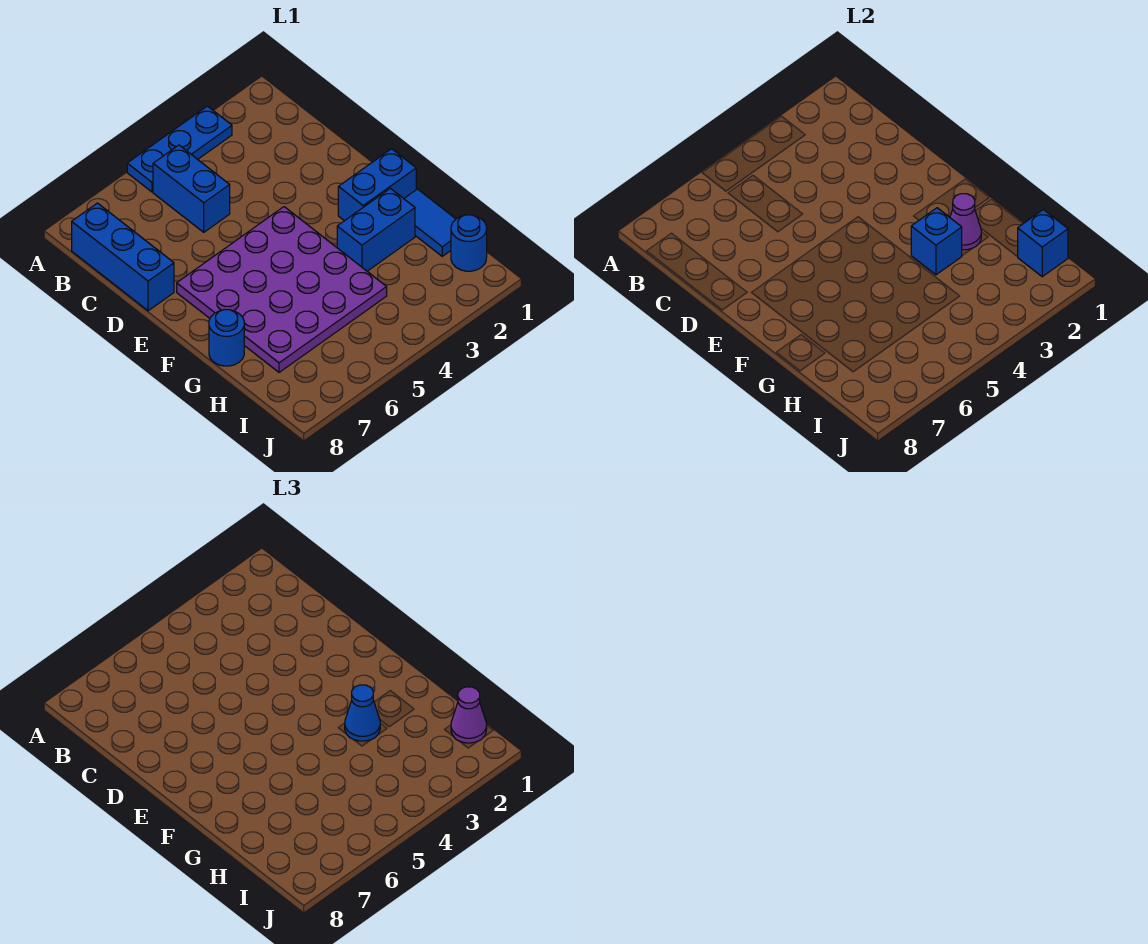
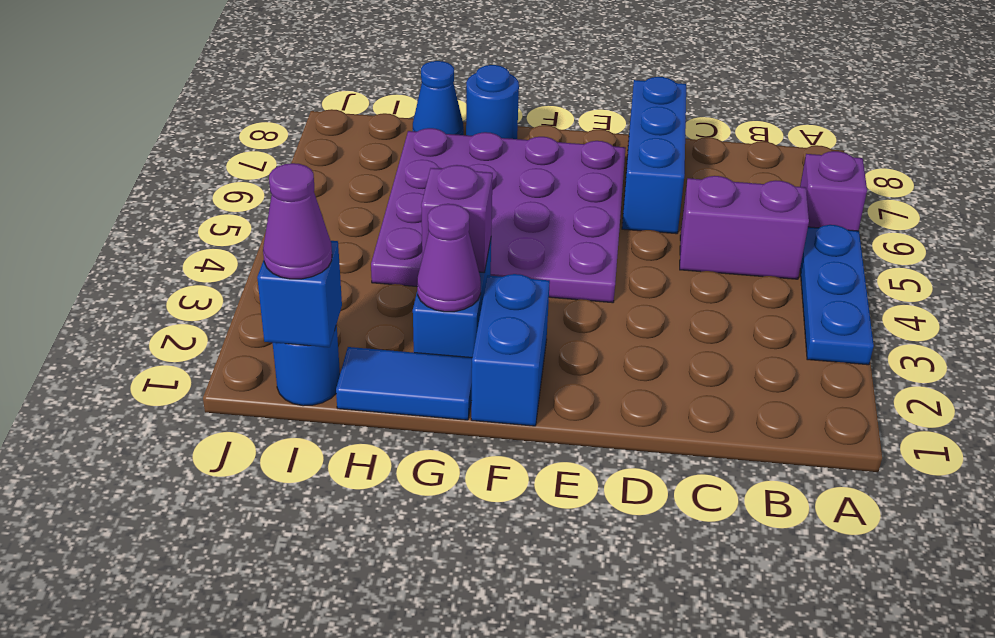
none -> purple 1x1 brick [800,151,867,231]
blue 1x2 brick [153,145,230,232] -> purple 1x2 brick [680,176,809,279]
blue 1x3 brick [72,203,174,311] -> blue 1x3 brick turned to [622,77,686,234]
blue 1x1 brick [911,208,962,275] -> purple 1x1 brick [421,165,493,273]
blue 1x1 cone [345,685,380,741] -> blue 1x1 cone moved to [413,61,464,135]

